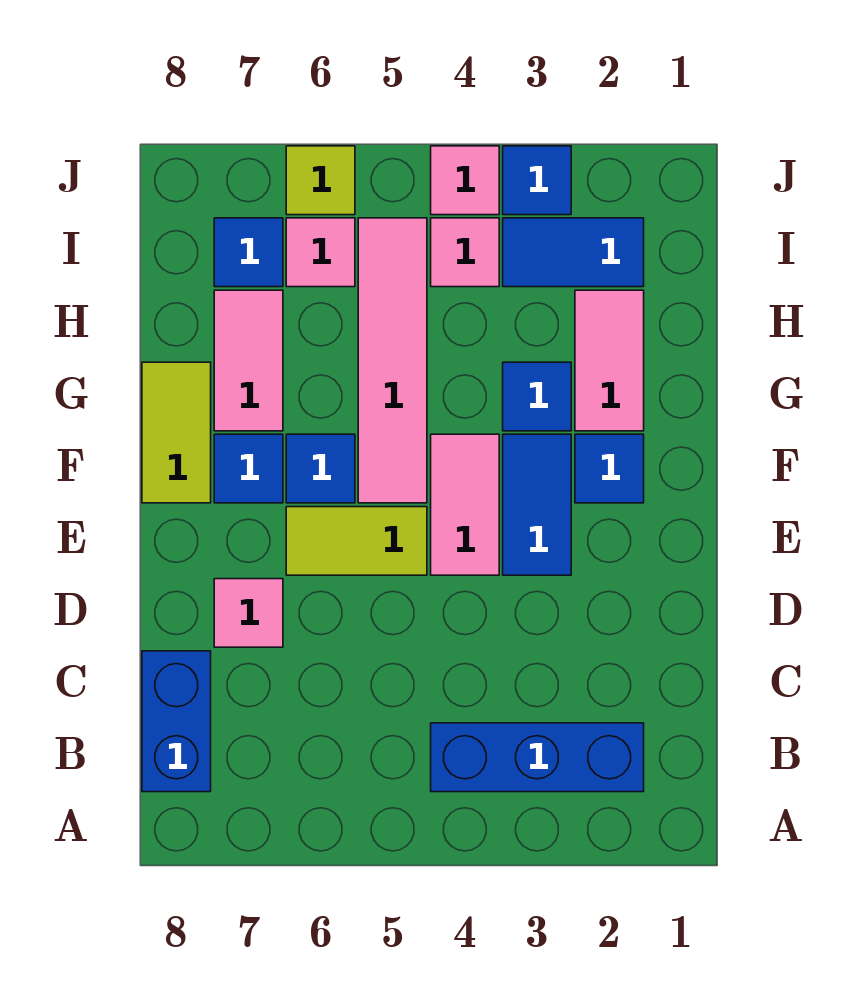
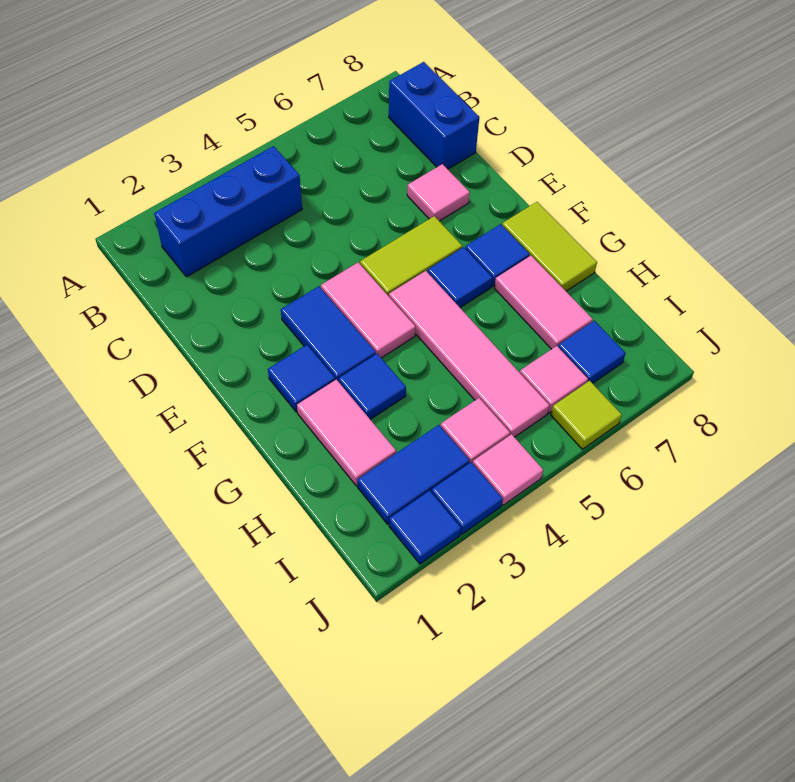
none -> blue 1x1 tile [389,491,461,564]

